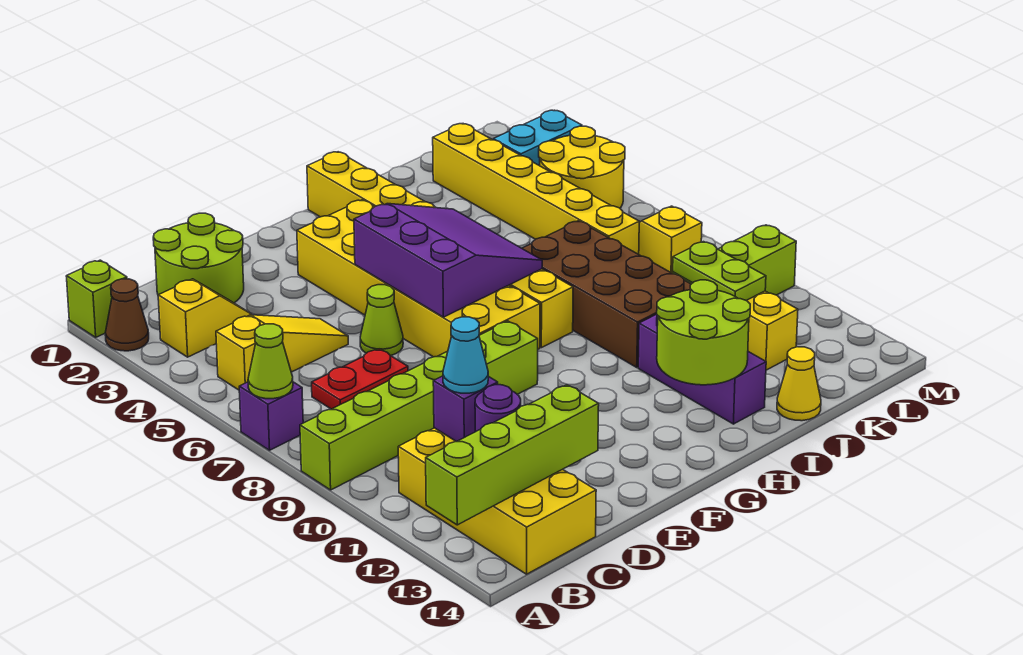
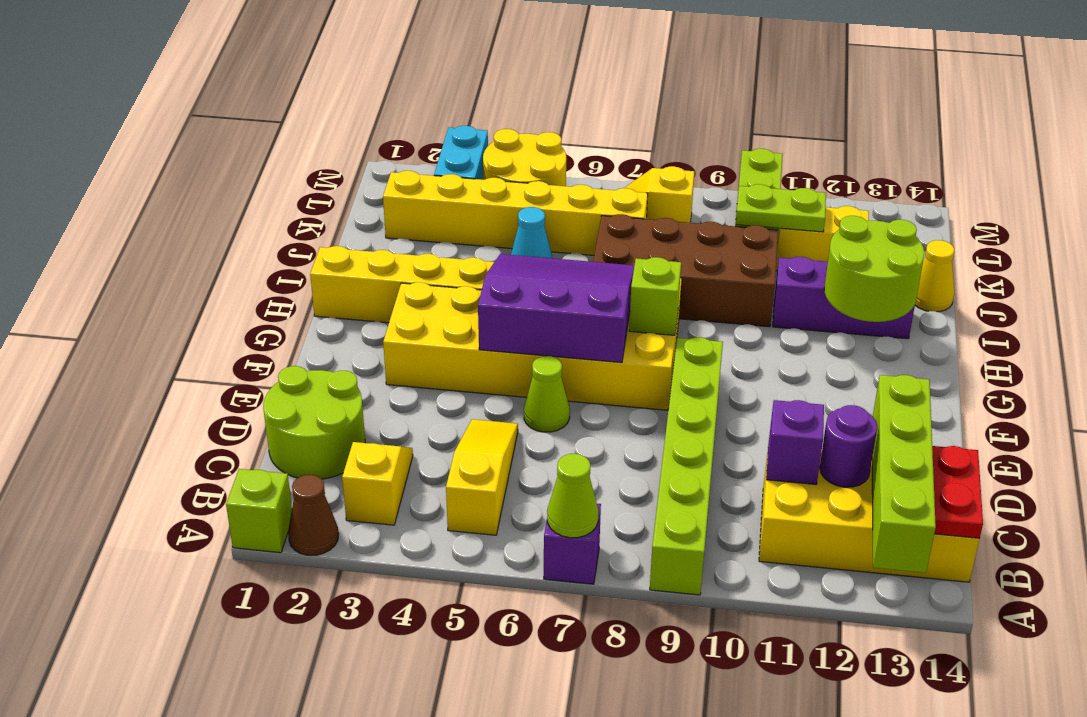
red 1x2 plate [312,349,408,409] -> red 1x2 plate moved to [932,446,983,538]
cyan 1x1 cone [443,317,488,393] -> cyan 1x1 cone moved to [511,207,552,258]
none -> lime 1x1 brick [629,257,681,335]

